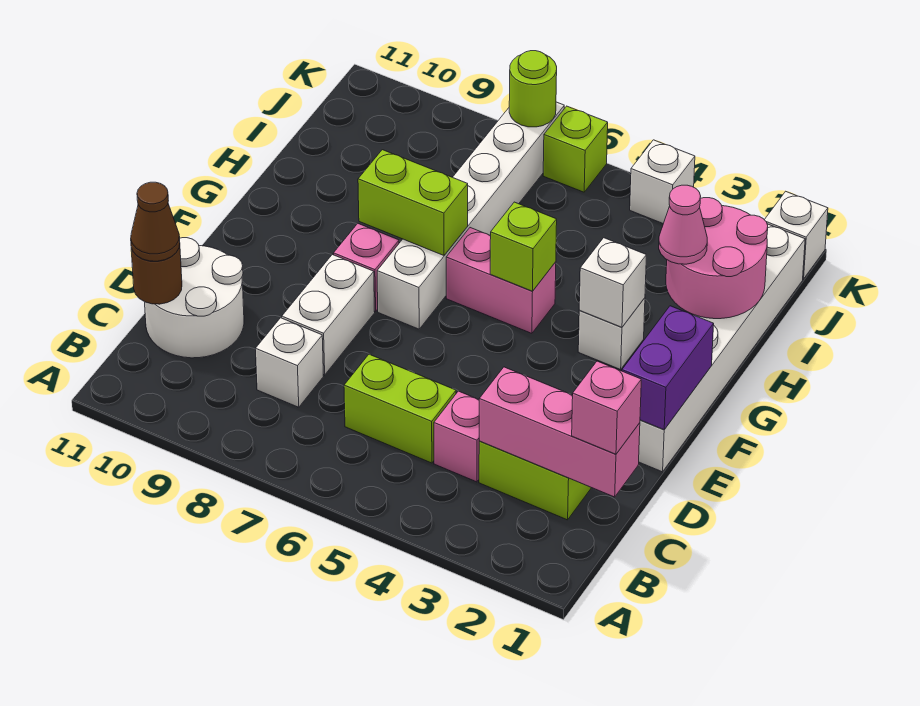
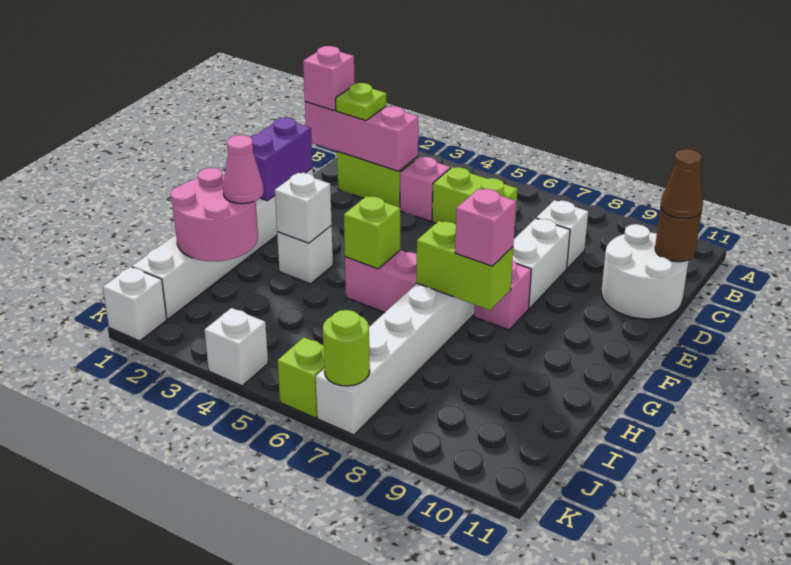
none -> lime 1x1 plate [336,83,386,121]
none -> pink 1x1 brick [455,189,516,266]

